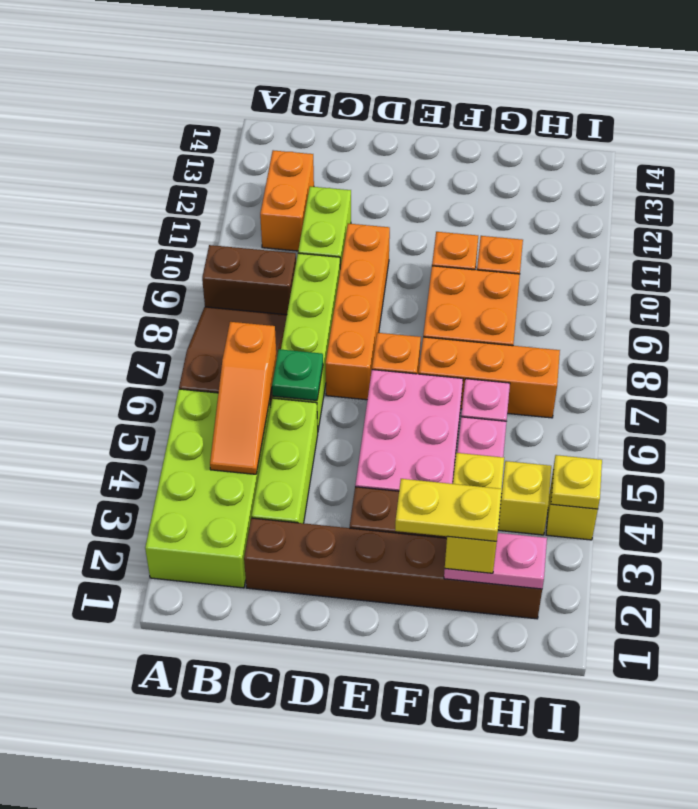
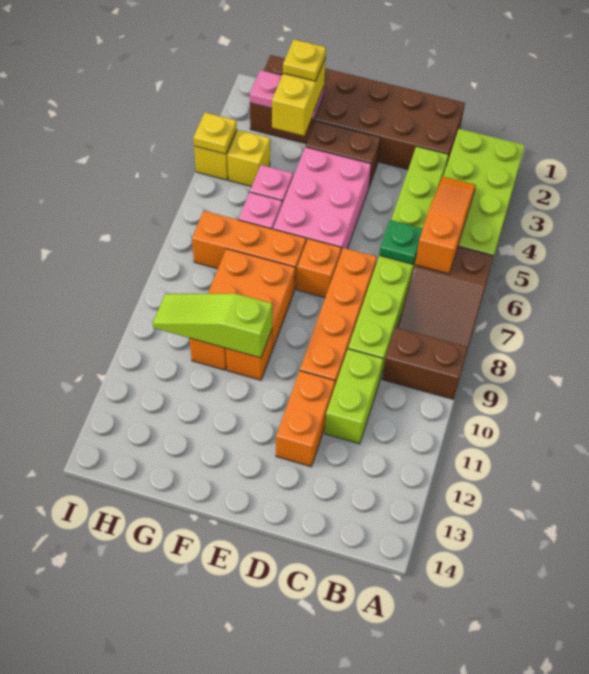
orange 1x2 brick [260,150,314,251] -> orange 1x2 brick moved to [276,371,335,467]
brown 1x6 brick [244,518,542,619] -> brown 2x6 brick [250,55,465,169]
yellow 1x2 plate [395,479,502,541] -> yellow 1x1 plate [283,39,326,81]
none -> lime 1x3 slope [152,294,272,358]

